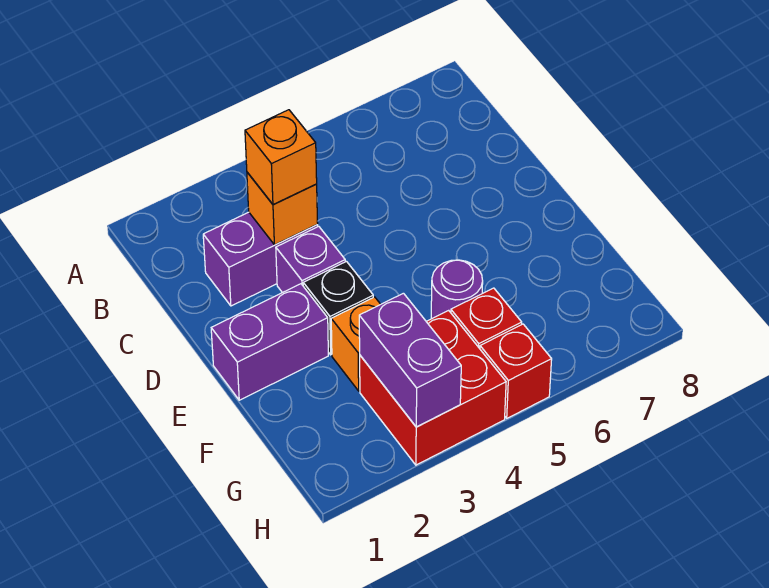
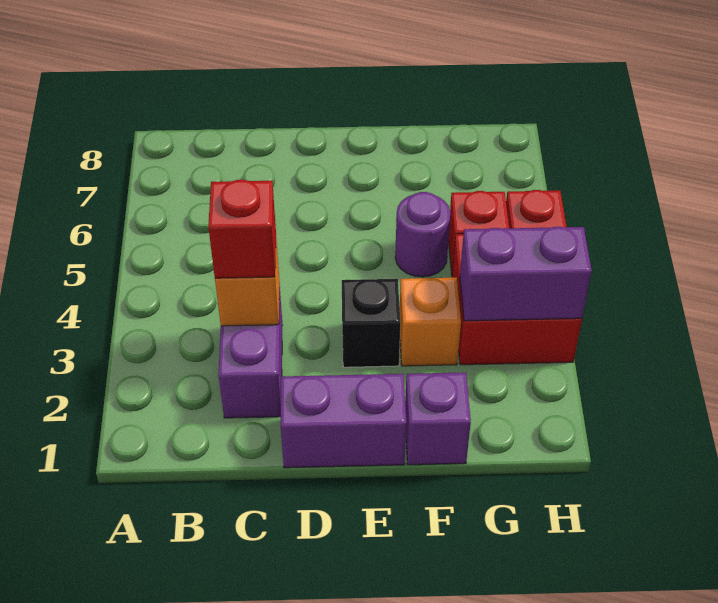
orange 1x1 brick [245,110,317,204] -> red 1x1 brick [208,180,276,278]
purple 1x1 brick [276,226,345,293] -> purple 1x1 brick moved to [405,372,471,465]
purple 1x2 brick [211,284,328,400] -> purple 1x2 brick turned to [281,374,406,468]

